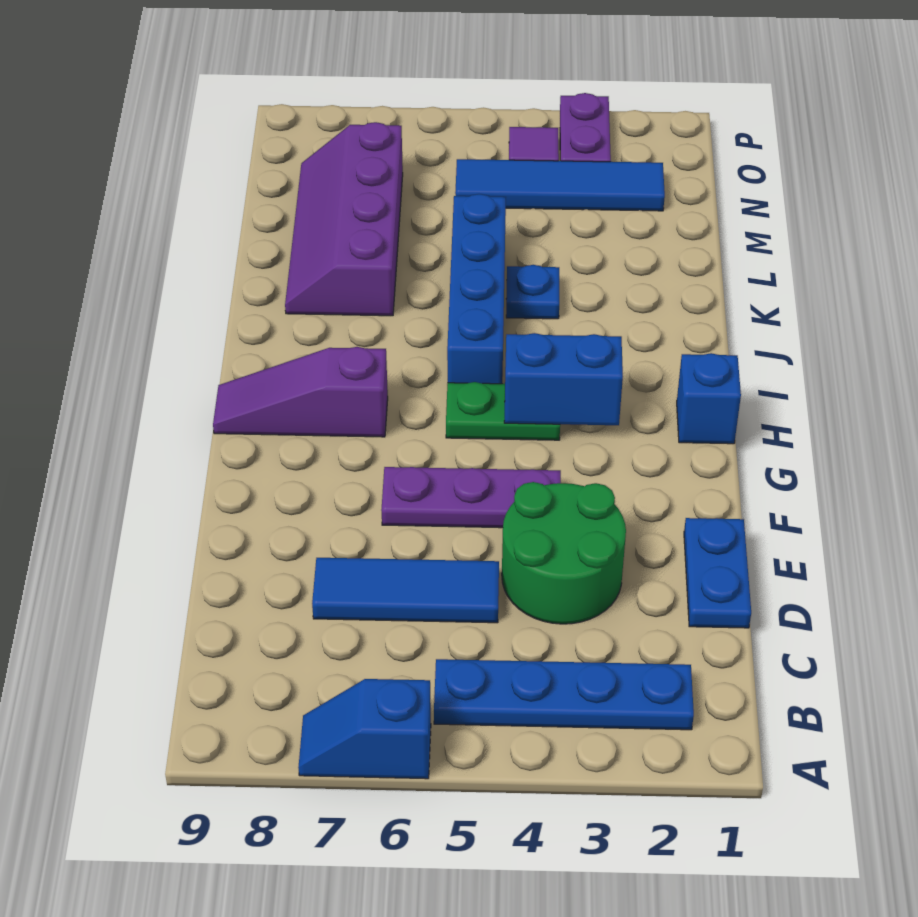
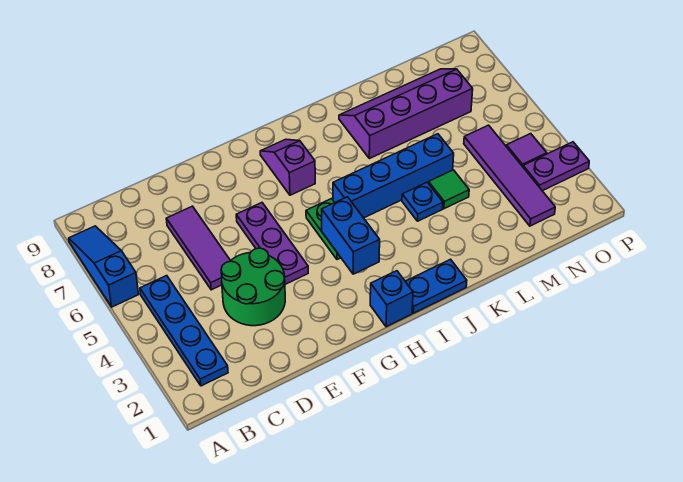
blue 1x2 slope [298,679,431,779] -> blue 1x3 slope [69,226,139,307]
blue 1x2 plate [684,518,751,628] -> blue 1x2 plate moved to [405,259,467,313]
blue 1x3 tile [312,558,499,623] -> purple 1x3 tile [166,206,230,290]
purple 1x3 slope [213,347,388,437] -> purple 1x2 slope [260,139,315,195]
none -> green 1x1 tile [429,170,469,209]
blue 1x4 tile [455,159,665,211] -> purple 1x4 tile [464,125,555,226]

